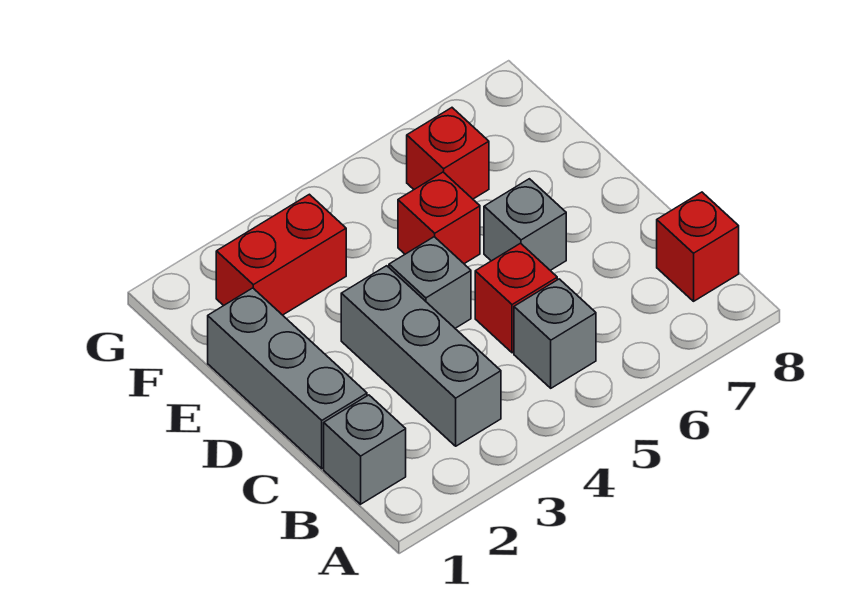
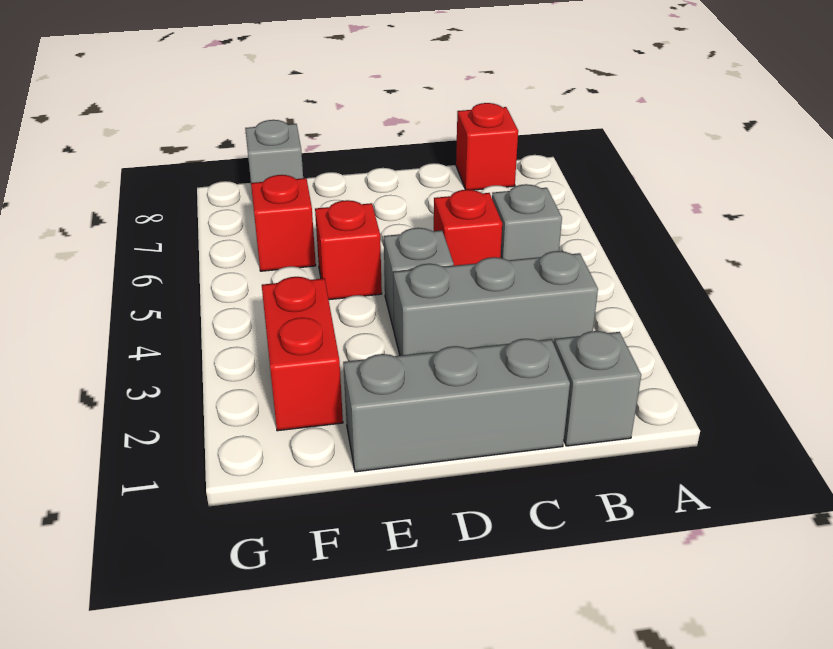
grey 1x1 brick [484,179,566,270] -> grey 1x1 brick moved to [245,120,303,183]

